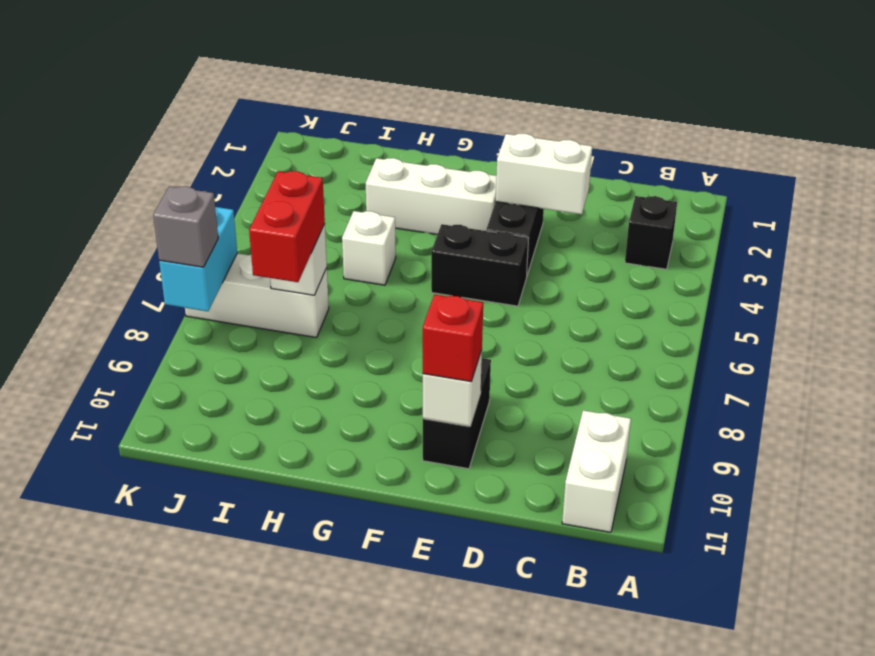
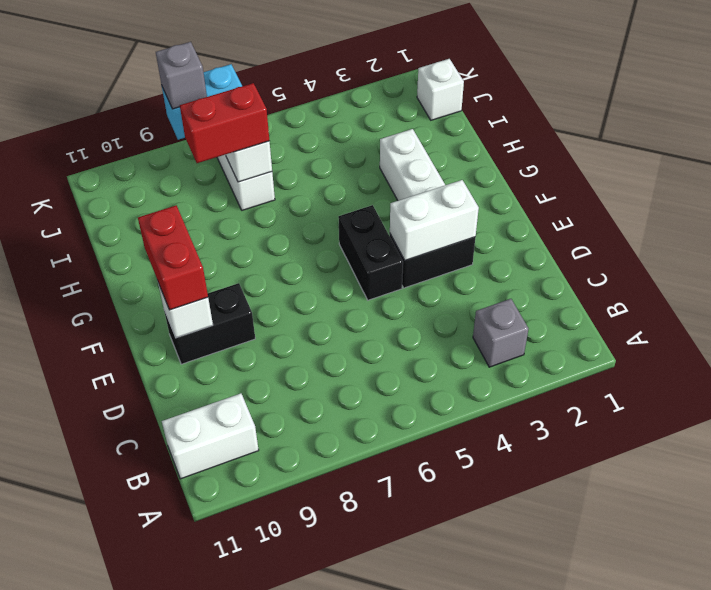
black 1x1 brick [625,196,677,269] -> grey 1x1 brick [473,299,528,367]
white 1x2 brick [496,134,592,214] -> white 1x2 brick turned to [390,180,479,260]
red 1x1 brick [423,295,483,382] -> red 1x2 brick [138,205,208,310]
white 1x1 brick [342,211,396,285] -> white 1x1 brick moved to [417,59,464,120]

